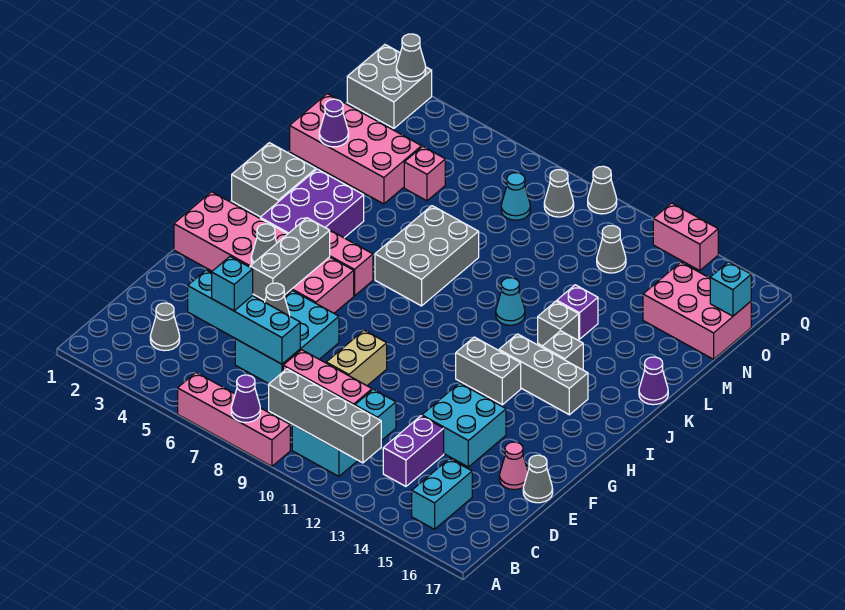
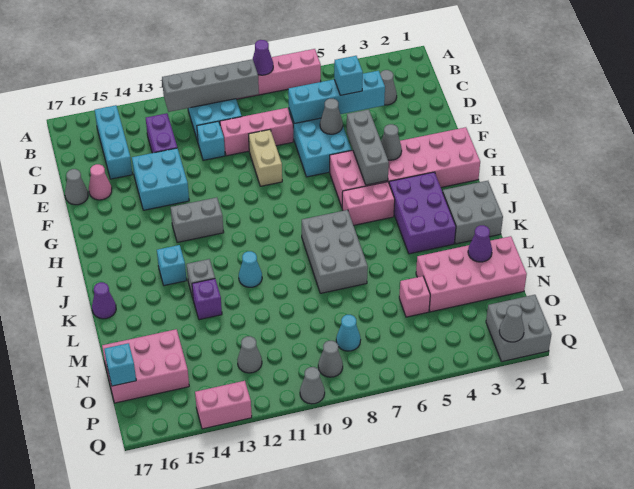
cyan 1x2 brick [412,459,472,529] -> cyan 1x3 brick [95,105,132,179]
grey 1x3 brick [499,334,588,415] -> none
grey 1x1 brick [542,331,583,370] -> cyan 1x1 brick [157,245,187,286]

